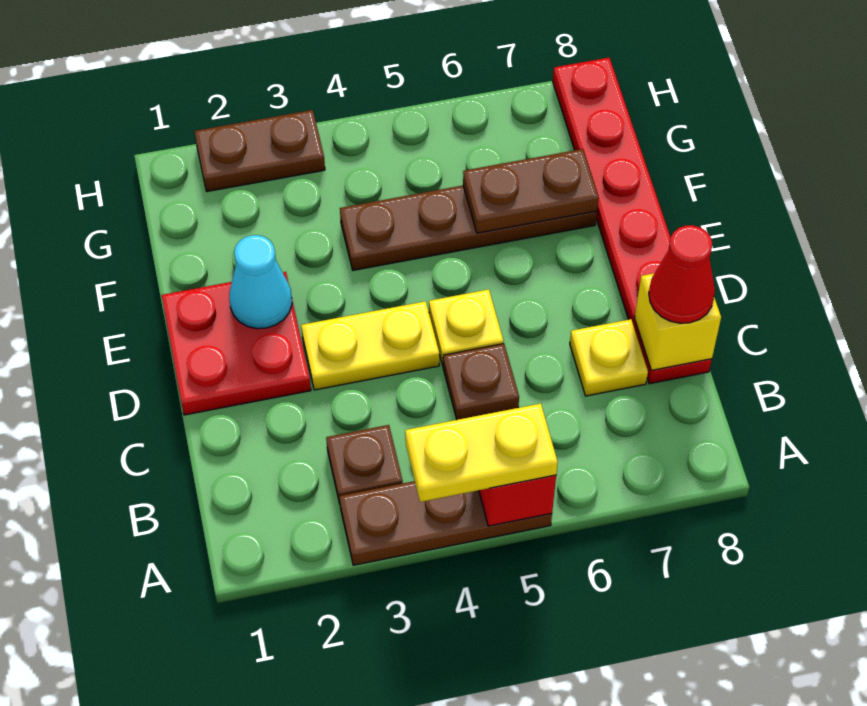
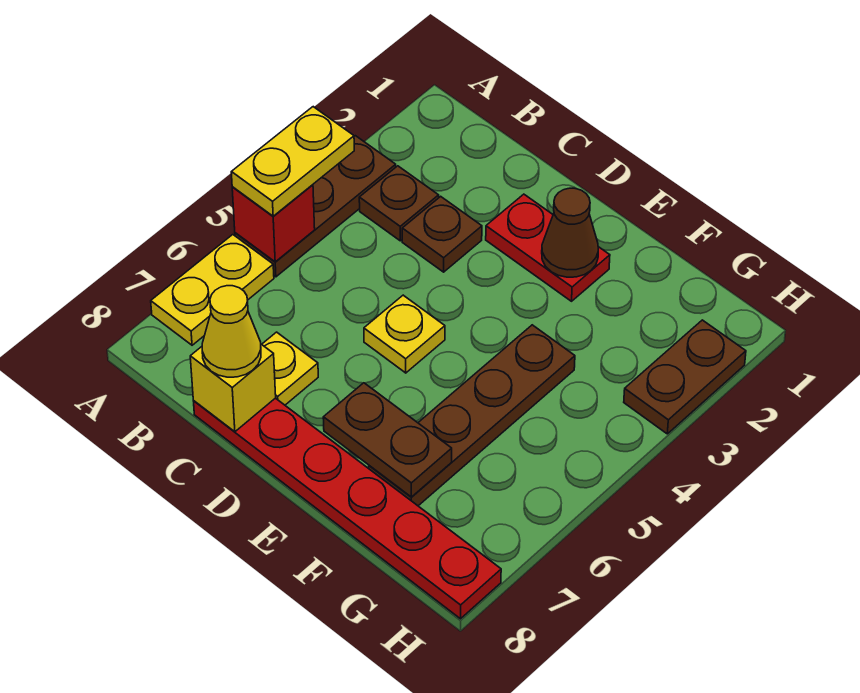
brown 1x1 plate [443,344,519,420] -> brown 1x1 plate moved to [402,196,482,272]
red 1x1 cone [649,225,715,323] -> yellow 1x1 cone [202,286,261,377]
red 2x2 plate [162,272,311,415] -> red 1x2 plate [486,194,610,301]
yellow 1x2 plate [301,301,439,390] -> yellow 1x2 plate moved to [151,235,274,345]
cyan 1x1 cone [229,235,292,329] -> brown 1x1 cone [542,188,598,277]
brown 1x2 plate [463,149,599,233] -> brown 1x2 plate turned to [323,383,452,497]

